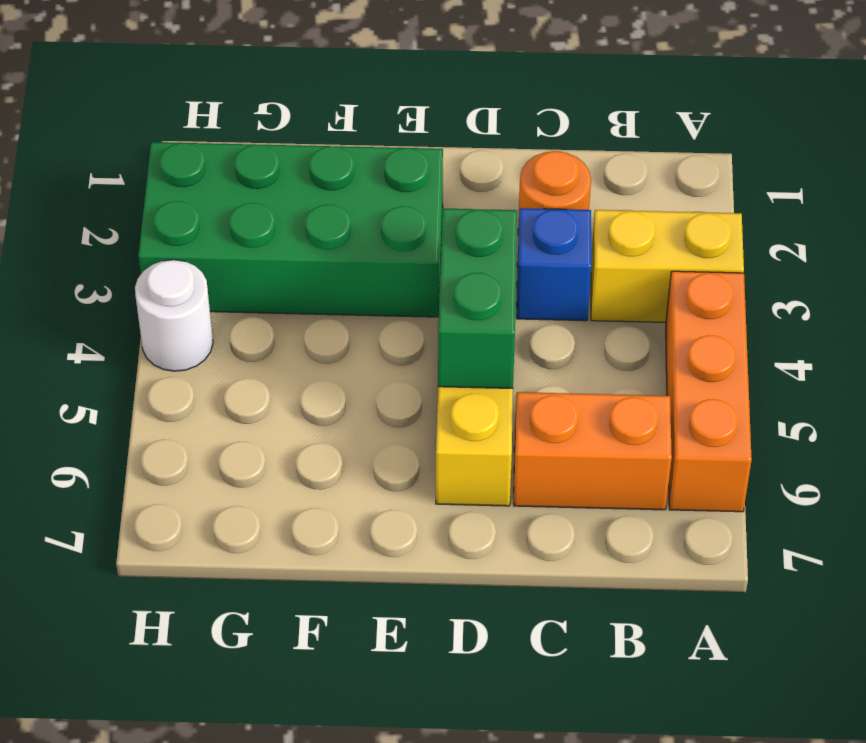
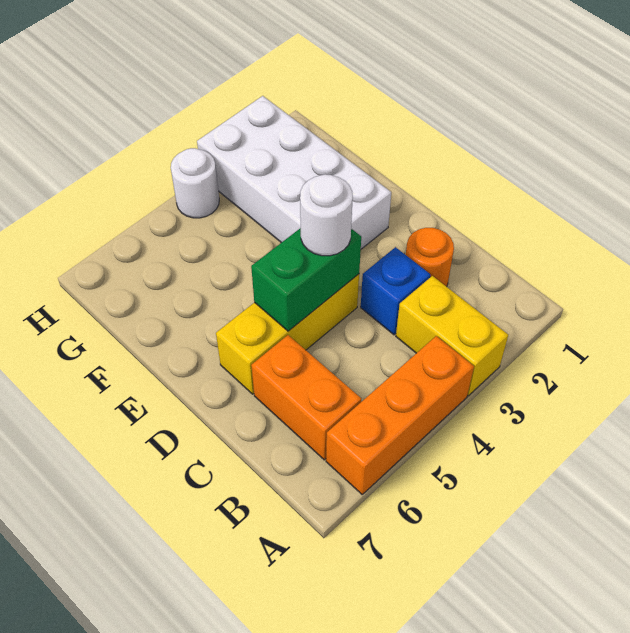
none -> white 1x1 round brick [300,174,353,256]
green 2x4 brick [138,142,443,317] -> white 2x4 brick [197,96,391,249]

